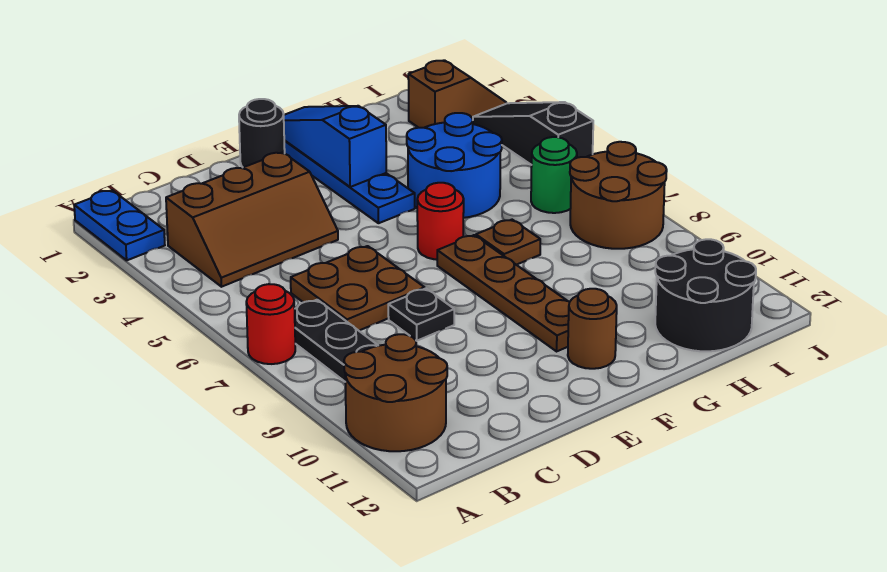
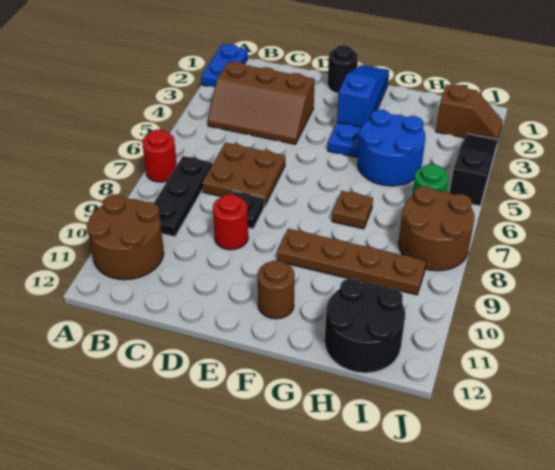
red 1x1 round brick [417,183,464,260] -> red 1x1 round brick moved to [213,194,248,250]
brown 1x4 plate [437,235,570,351] -> brown 1x4 plate turned to [277,229,426,295]

